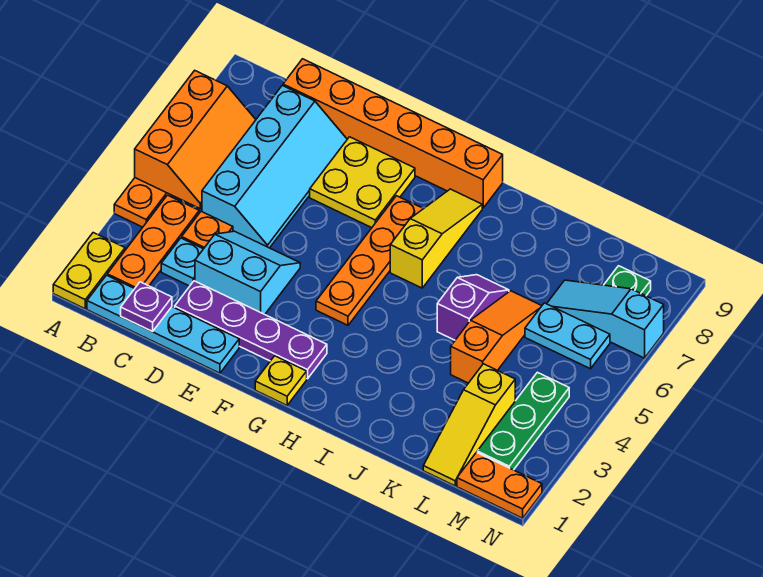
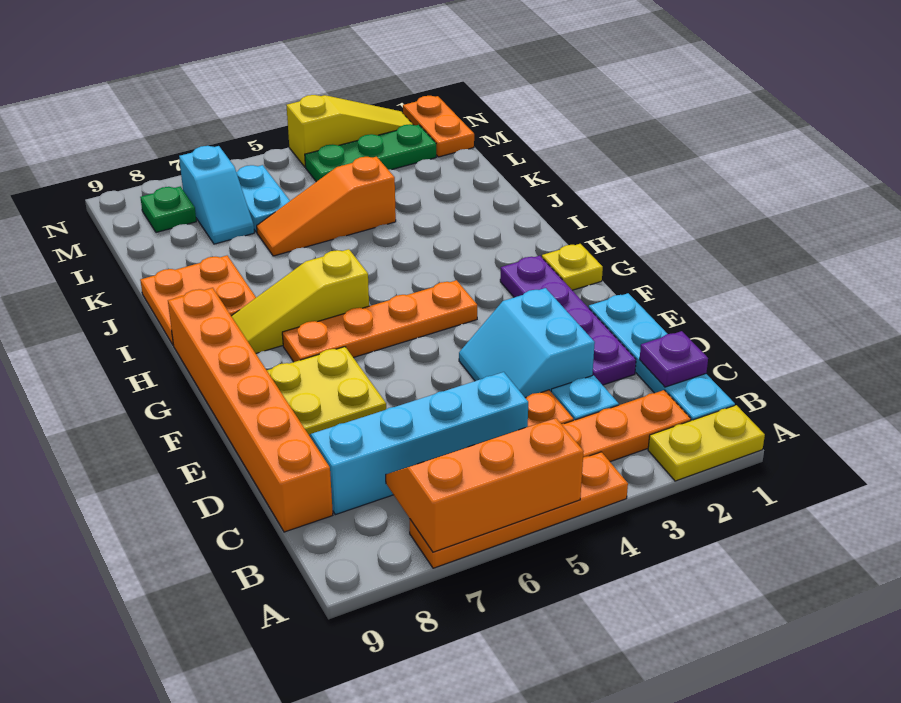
none -> orange 2x2 plate [140,256,256,345]
purple 1x2 slope [437,275,509,340] -> none
yellow 1x3 slope [423,364,515,486] -> yellow 1x3 slope moved to [286,95,413,167]
cyan 1x3 slope [547,280,664,358] -> cyan 1x2 slope [179,146,254,244]

